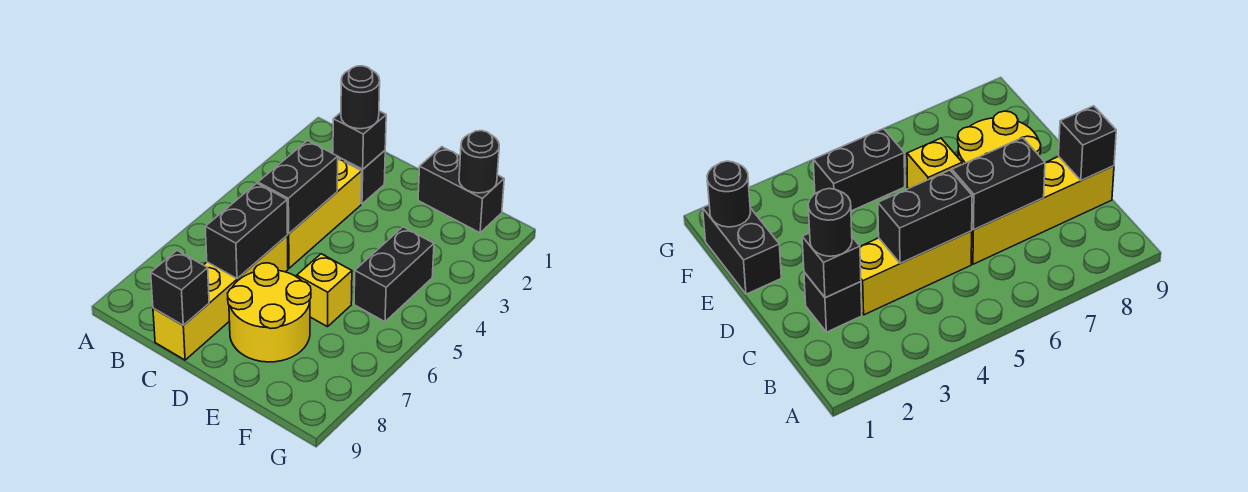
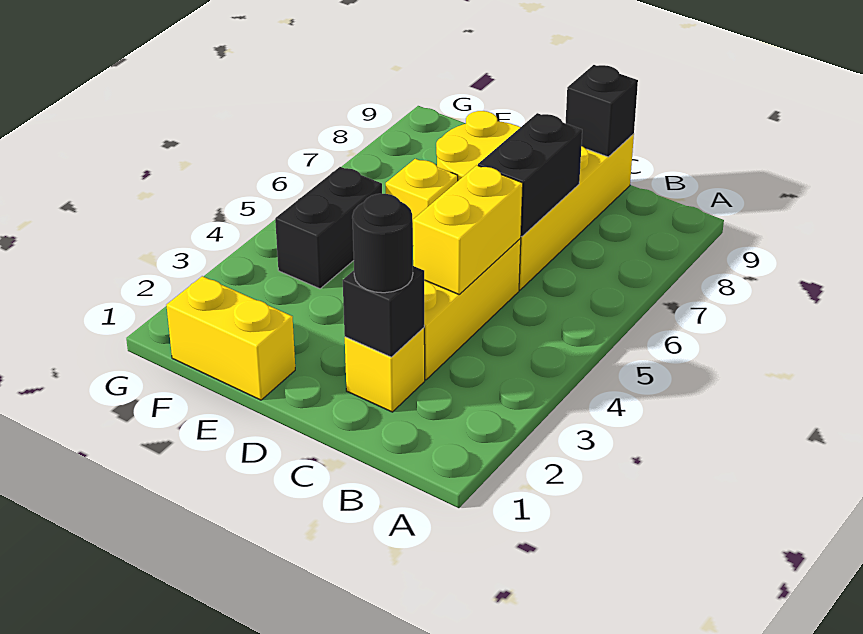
black 1x1 brick [338,151,385,204] -> yellow 1x1 brick [345,328,425,412]
black 1x2 brick [258,141,338,234] -> yellow 1x2 brick [413,165,523,294]
black 1x2 brick [418,147,504,233] -> yellow 1x2 brick [166,276,295,400]
black 1x1 round brick [459,131,499,193] -> none

